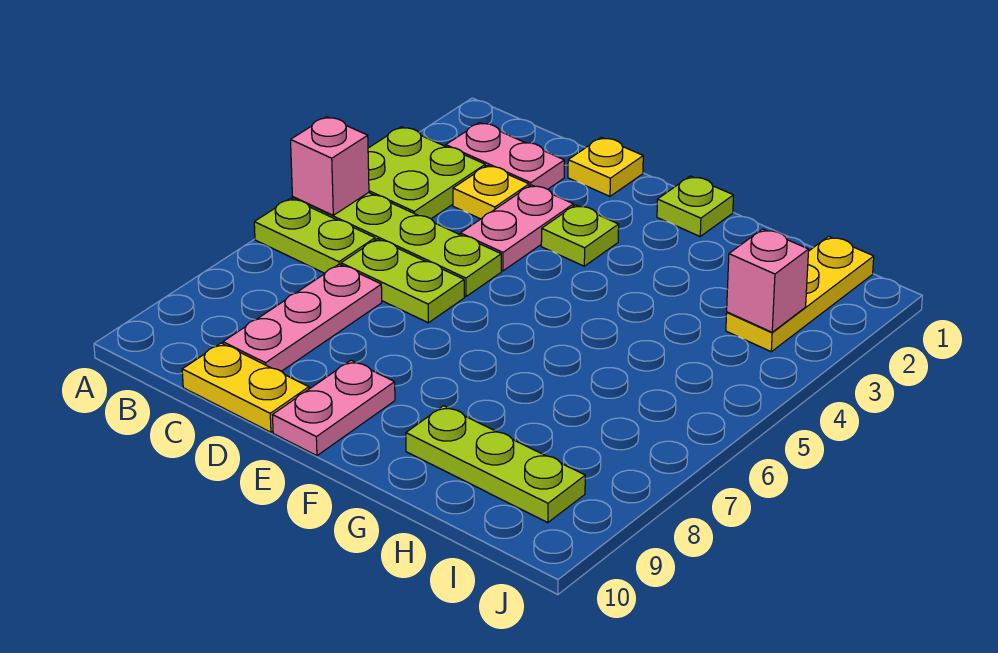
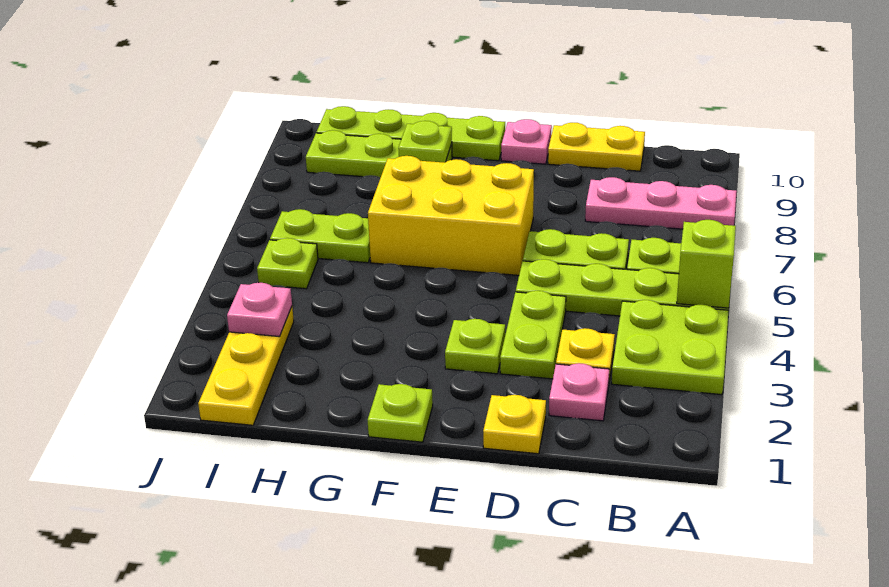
pink 1x1 brick [291,117,369,215] -> lime 1x1 brick [677,220,736,308]
pink 1x2 plate [446,123,564,189] -> pink 1x1 plate [549,363,609,421]
pink 1x3 plate [223,264,382,371] -> pink 1x3 plate turned to [585,177,737,229]
pink 1x2 plate [460,185,574,271] -> lime 1x2 plate [500,291,566,379]
none -> yellow 2x3 brick [368,156,534,275]
pink 1x2 plate [273,360,395,456] -> pink 1x1 plate [501,119,552,164]
none -> lime 1x4 plate [317,106,505,161]
none -> lime 1x1 plate [398,121,452,163]
none -> lime 1x2 plate [270,209,370,263]
pink 1x1 brick [727,229,809,332] -> pink 1x1 plate [227,283,292,337]
none -> lime 1x1 plate [257,238,318,289]

